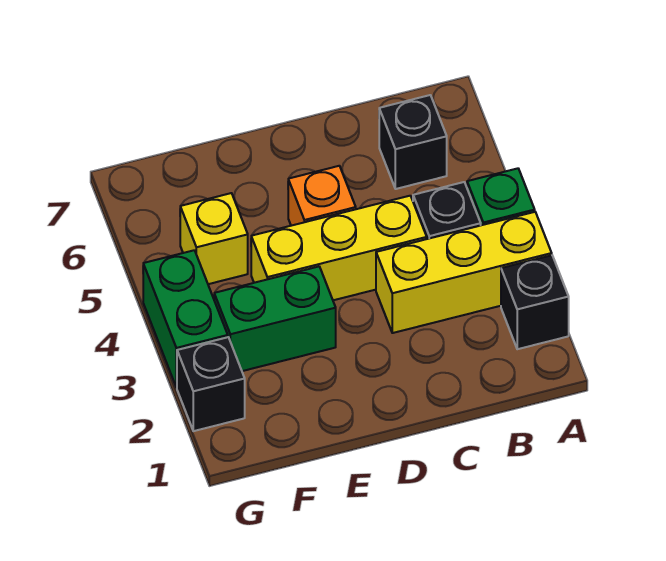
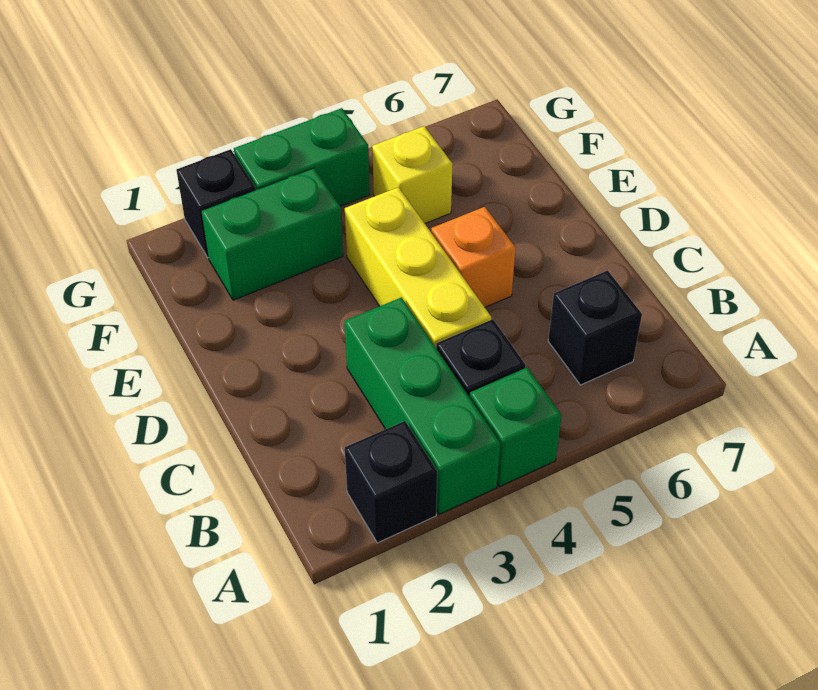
yellow 1x3 brick [376,212,552,333] -> green 1x3 brick [345,297,500,514]
green 1x2 brick [214,267,336,371] -> green 1x2 brick turned to [201,168,343,300]

